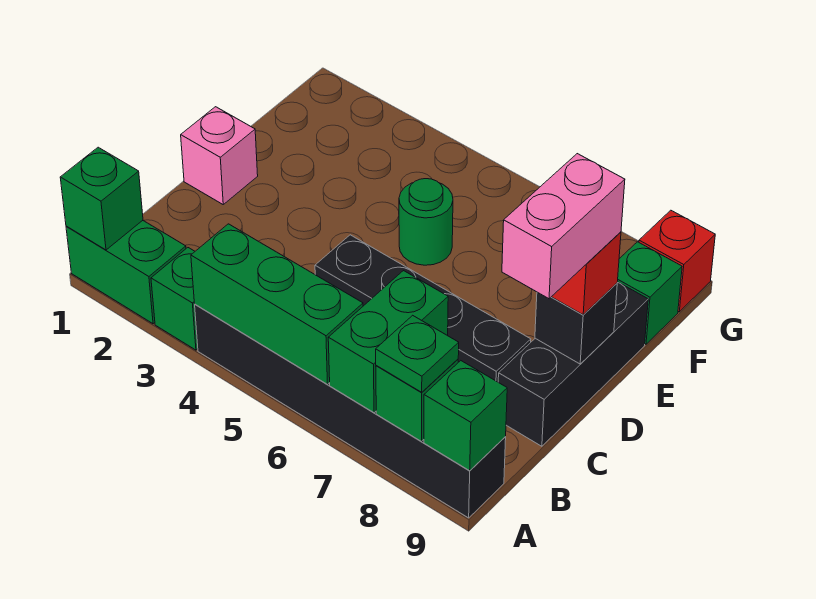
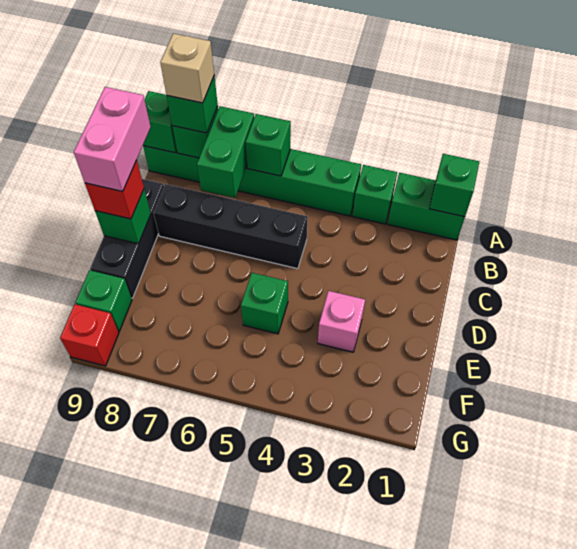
black 1x6 brick [195,304,506,518] -> green 1x6 brick [143,146,361,216]
green 1x3 brick [191,224,363,384] -> green 1x1 brick [246,114,291,176]
green 1x1 plate [376,315,459,392] -> green 1x1 brick [167,76,218,133]
none -> tan 1x1 brick [160,33,214,103]
pink 1x1 brick [181,107,258,204] -> pink 1x1 brick moved to [318,291,365,352]
black 1x1 brick [535,283,617,364] -> green 1x1 brick [95,189,151,244]
green 1x1 round brick [399,179,453,265] -> green 1x1 brick [241,273,288,334]

